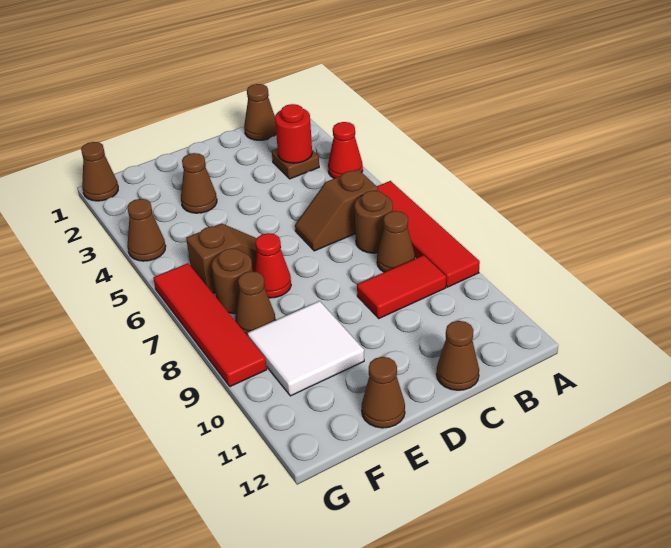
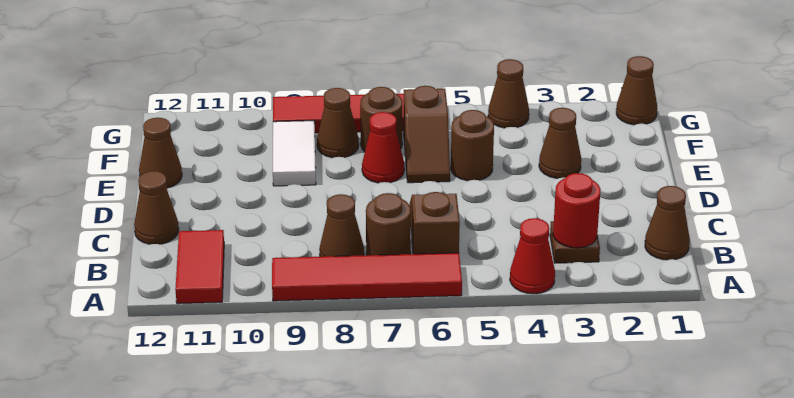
red 1x2 tile [357,255,446,318] -> red 1x2 tile moved to [175,230,224,304]
none -> brown 1x1 round brick [451,110,494,181]
white 2x2 tile [247,301,364,396] -> white 1x2 tile [273,121,316,186]

